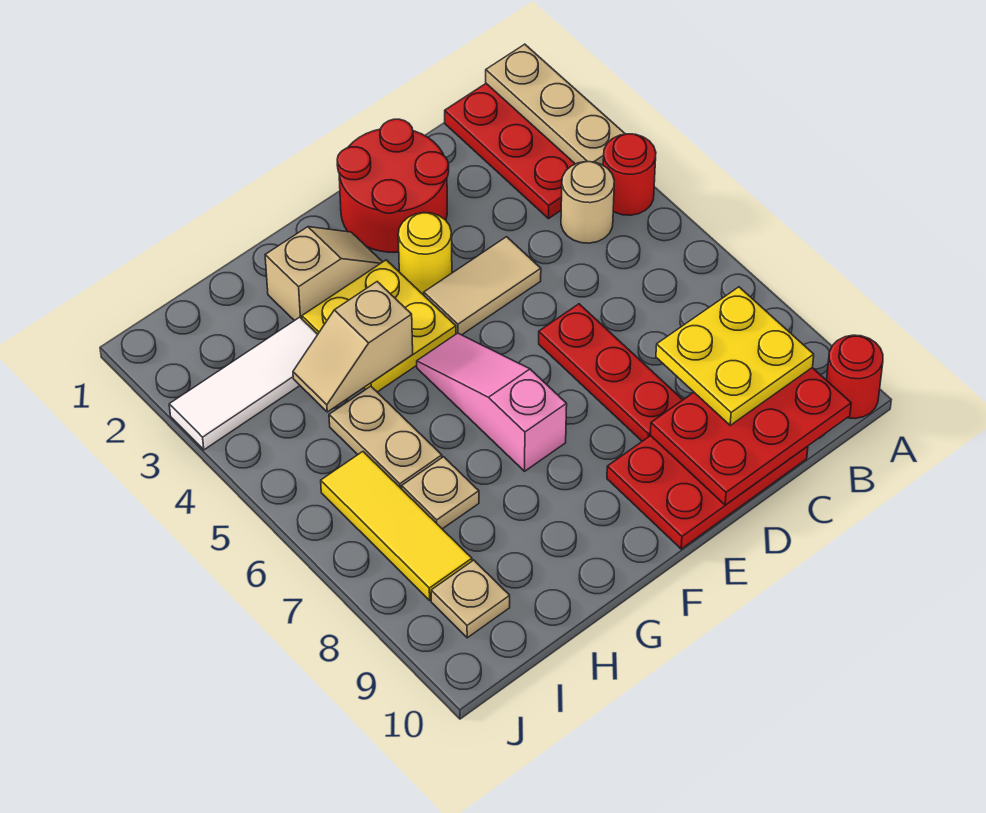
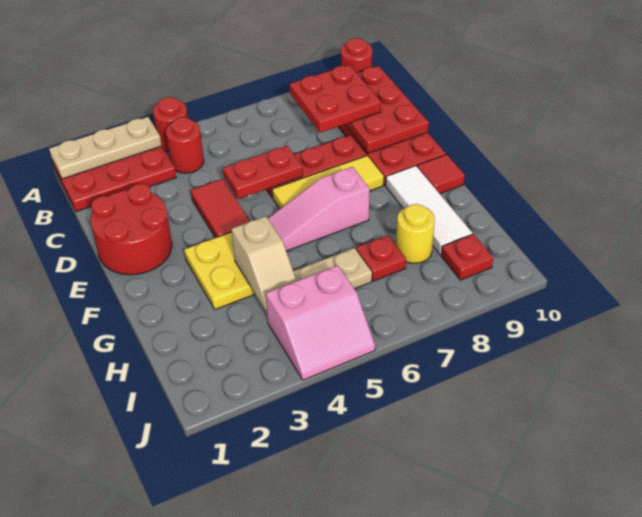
tan 1x1 round brick [561,162,614,243] -> red 1x1 round brick [166,117,204,173]
yellow 2x2 plate [656,287,814,425] -> red 2x2 plate [290,65,381,133]
tan 1x2 tile [424,237,541,335] -> red 1x2 tile [191,179,250,238]
none -> red 1x2 plate [223,146,303,199]
yellow 1x1 round brick [398,213,452,295] -> yellow 1x1 round brick moved to [396,204,435,263]
tan 1x2 slope [265,227,382,321] -> none
none -> red 1x1 tile [417,154,465,194]
white 1x3 tile [169,317,318,450] -> white 1x3 tile moved to [386,166,472,255]
tan 1x1 plate [402,457,479,529] -> red 1x1 plate [356,235,406,281]
none -> pink 2x2 slope [266,265,375,380]
yellow 1x3 tile [321,452,472,600] -> yellow 1x3 tile moved to [272,156,384,209]
tan 1x1 plate [431,560,510,638] -> red 1x1 plate [441,234,493,280]

